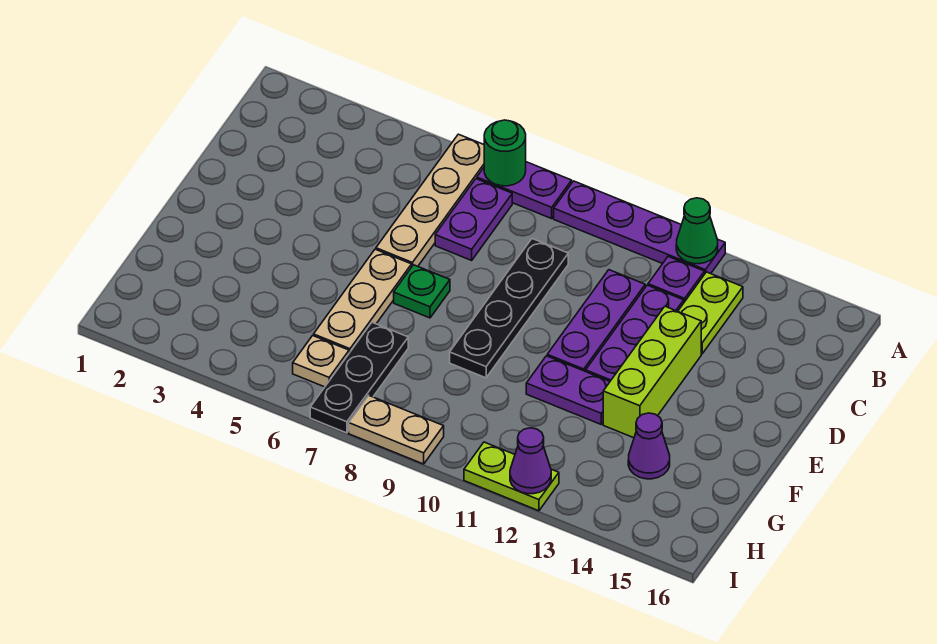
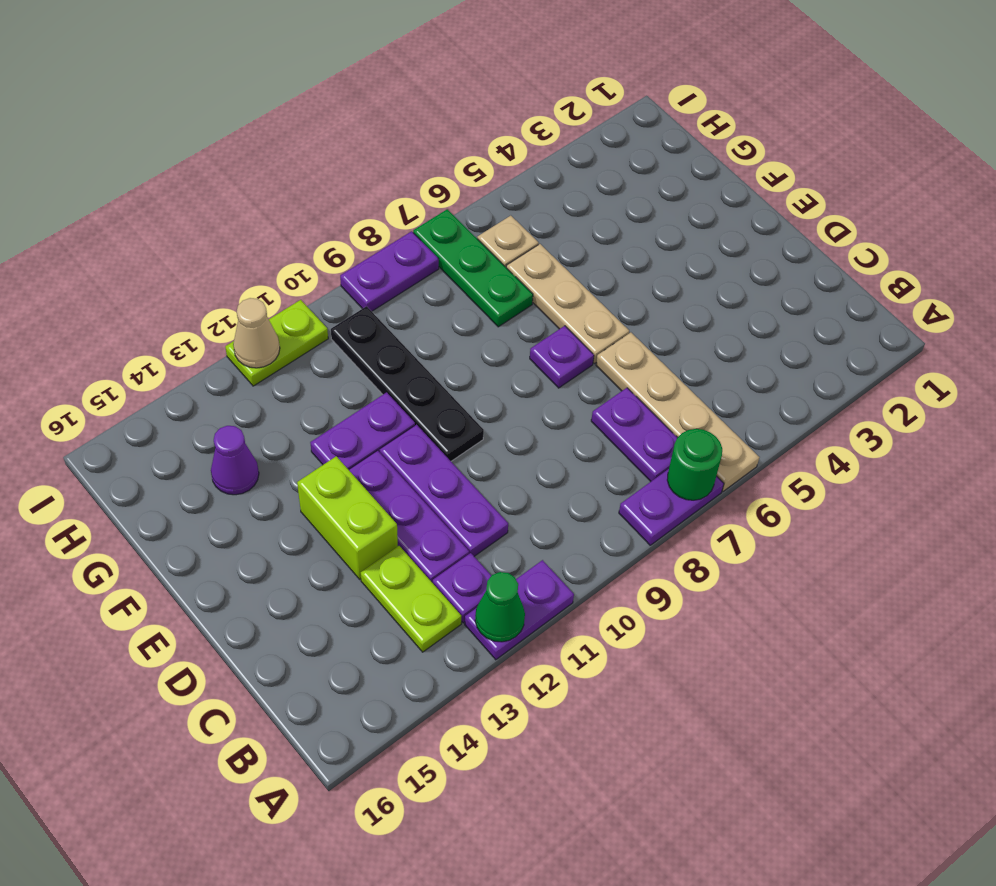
purple 1x4 plate [554,181,725,274] -> purple 1x2 plate [465,560,574,660]
black 1x4 plate [450,239,568,378] -> black 1x4 plate moved to [331,306,484,461]
lime 1x3 brick [603,306,701,438] -> lime 1x2 brick [297,456,398,579]
green 1x1 plate [394,265,450,318] -> purple 1x1 plate [530,326,594,388]
black 1x3 plate [310,323,408,433] -> green 1x3 plate [413,209,533,327]
tan 1x2 plate [349,395,444,464] -> purple 1x2 plate [340,231,439,311]
purple 1x1 cone [510,428,551,494] -> tan 1x1 cone [233,298,280,368]

